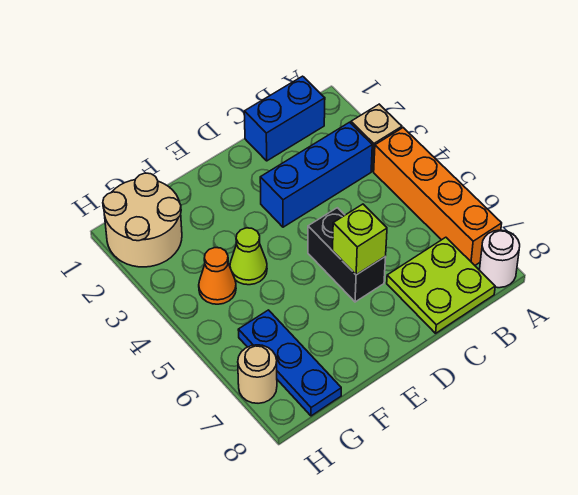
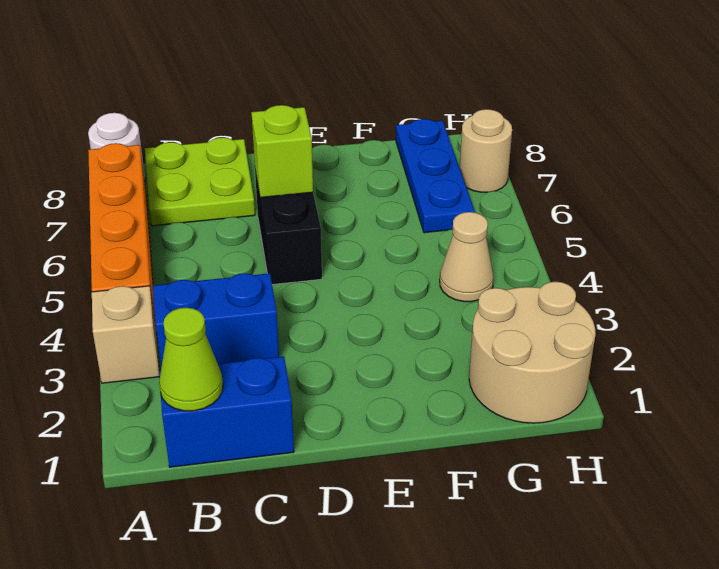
blue 1x3 brick [260,122,372,227] -> blue 1x2 brick [153,273,279,367]
lime 1x1 cone [230,228,267,285] -> lime 1x1 cone moved to [159,308,223,411]
orange 1x1 cone [199,248,236,304] -> tan 1x1 cone [440,212,494,302]

